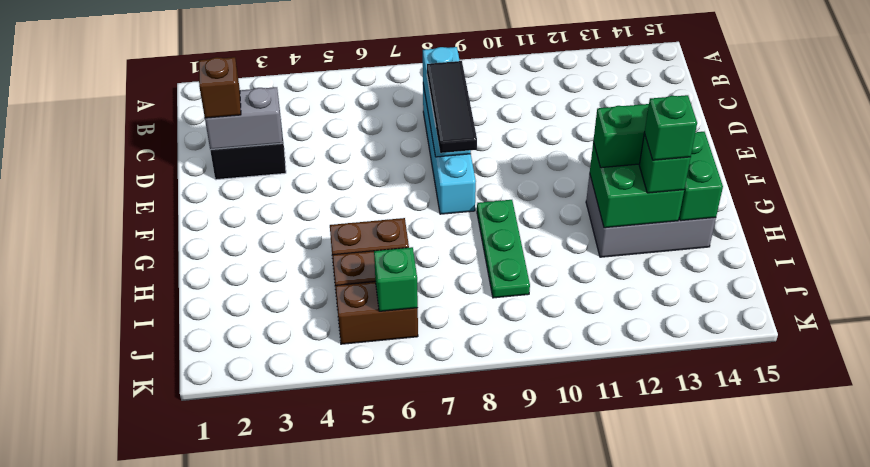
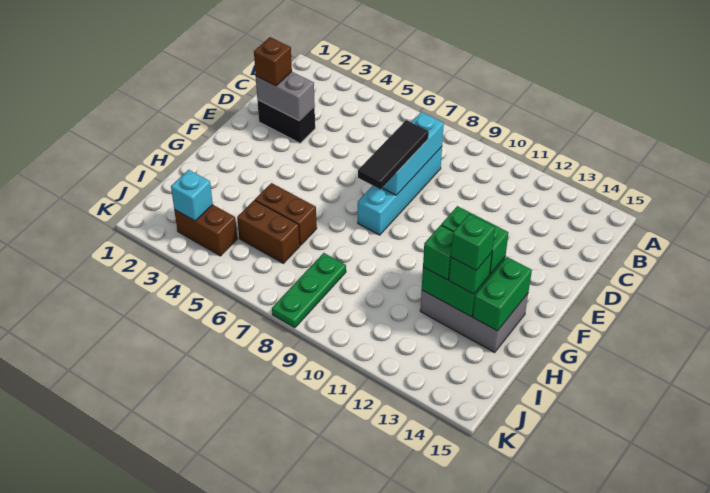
green 1x3 plate [477,200,530,298] -> green 1x3 plate moved to [272,253,346,328]
none -> cyan 1x1 brick [171,170,213,221]
brown 1x2 brick [336,282,418,344] -> brown 1x2 brick moved to [174,205,237,256]
green 1x1 brick [374,247,418,311] -> green 1x1 brick moved to [423,225,453,280]

